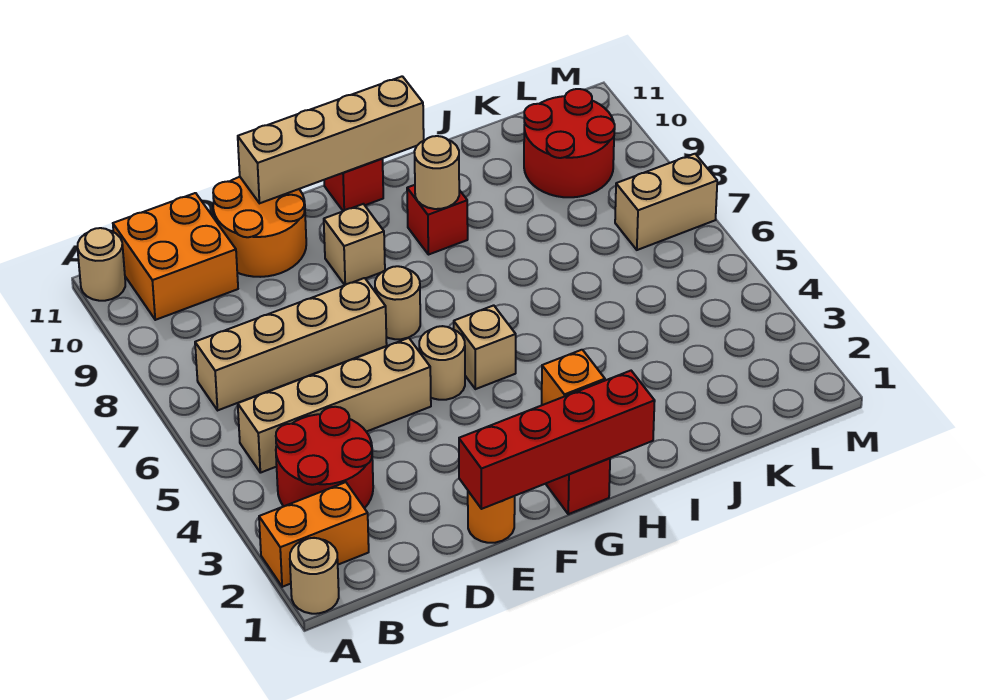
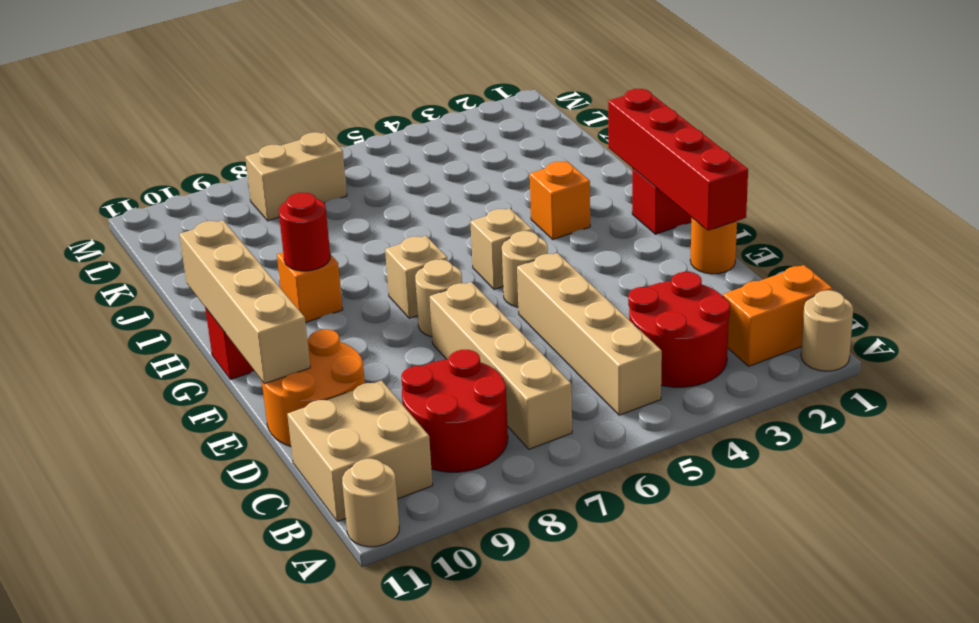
orange 1x2 brick [259,482,369,587] -> orange 1x2 brick turned to [723,265,832,366]
orange 2x2 brick [113,193,238,320] -> tan 2x2 brick [287,380,433,522]
tan 1x1 brick [324,204,385,285] -> tan 1x1 brick moved to [385,236,447,318]
red 1x1 brick [407,185,468,255] -> orange 1x1 brick [277,253,343,322]
tan 1x1 round brick [414,136,459,209] -> red 1x1 round brick [279,193,330,271]
red 2x2 round brick [524,89,615,197] -> red 2x2 round brick moved to [401,350,508,472]
tan 1x2 brick [615,154,717,250] -> tan 1x2 brick turned to [245,132,347,221]

